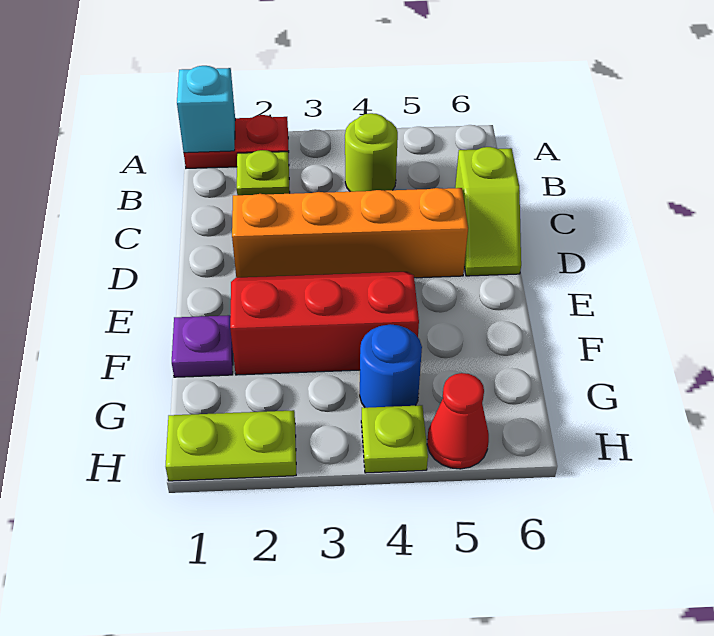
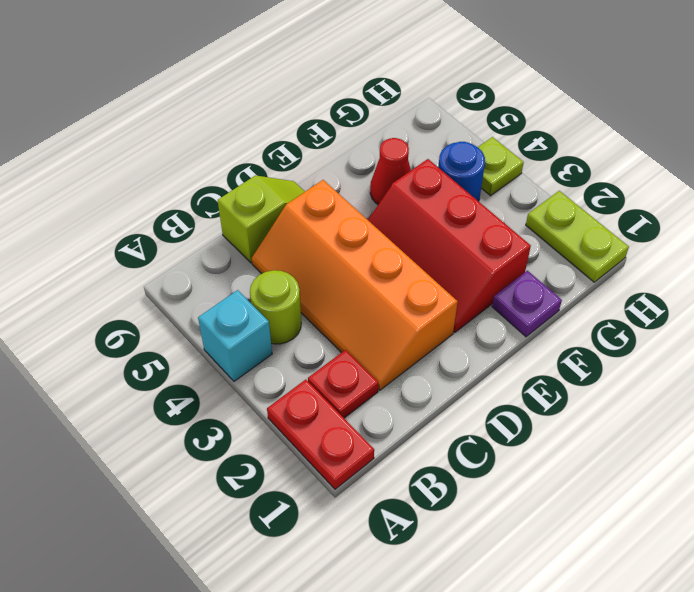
cyan 1x1 brick [177,66,235,153] -> cyan 1x1 brick moved to [198,290,272,381]
lime 1x1 plate [237,150,290,195] -> red 1x1 plate [308,350,378,418]
red 1x1 cone [427,373,489,469] -> red 1x1 cone moved to [370,138,411,204]

